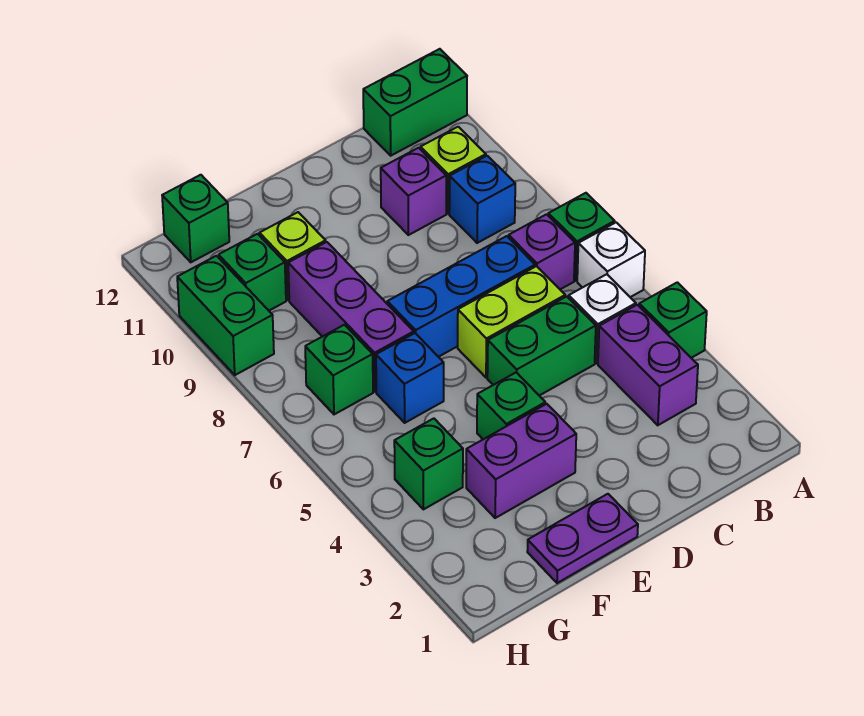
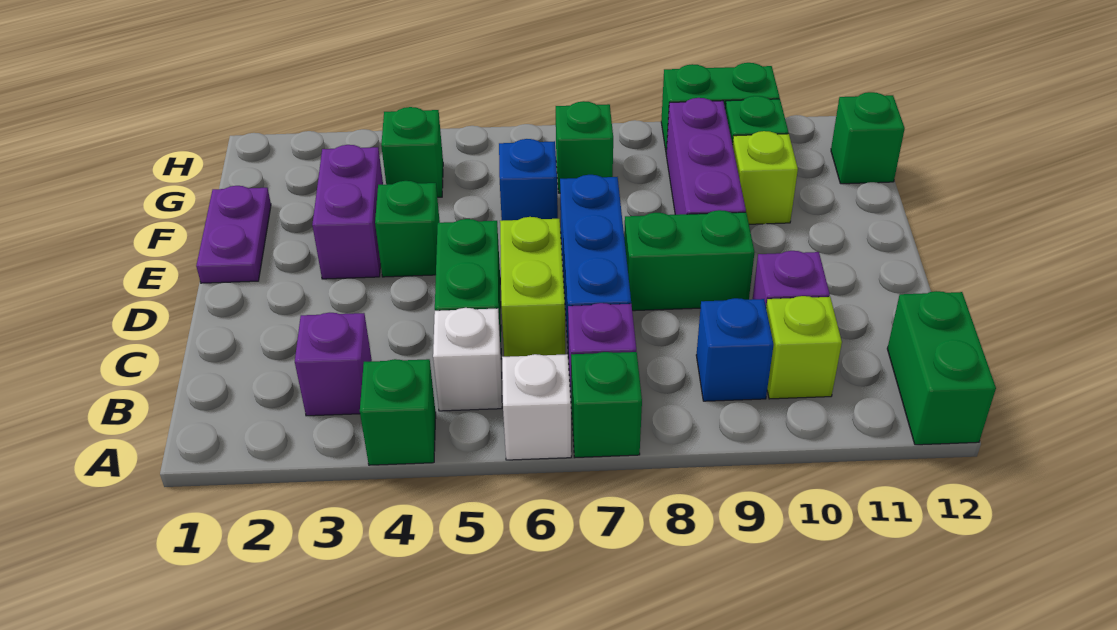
purple 1x2 brick [598,305,698,425] -> purple 1x1 brick [295,313,372,416]
none -> green 1x2 brick [624,210,755,311]
purple 1x3 brick [288,242,414,392] -> purple 1x3 brick turned to [666,98,746,215]

